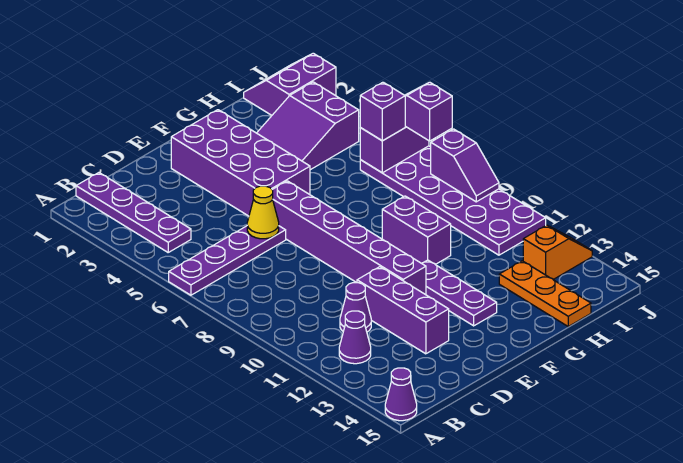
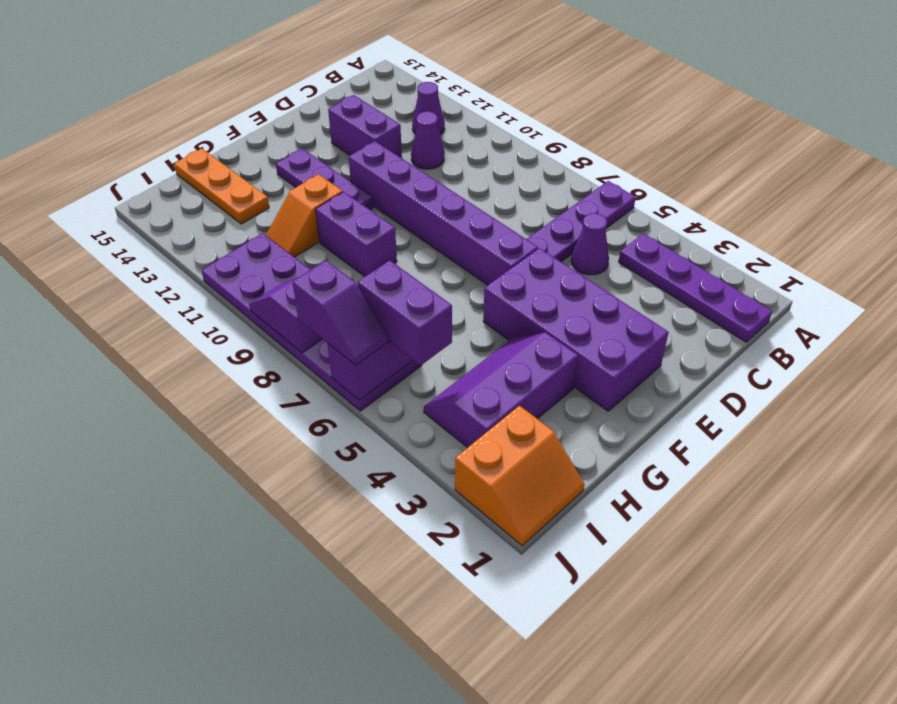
purple 1x1 cone [385,368,417,421] -> purple 1x1 cone moved to [571,213,609,275]
yellow 1x1 cone [247,186,279,239] -> none
purple 1x3 brick [357,267,449,354] -> purple 1x2 brick [328,95,402,158]
purple 2x3 slope [257,82,359,170] -> purple 2x3 slope turned to [424,332,578,448]
purple 2x2 slope [244,53,336,115] -> orange 2x2 slope [455,406,585,546]
purple 1x1 brick [360,82,405,141] -> purple 1x2 brick [358,260,452,365]
orange 1x2 slope [523,225,592,279] -> orange 1x2 slope moved to [266,174,343,257]

